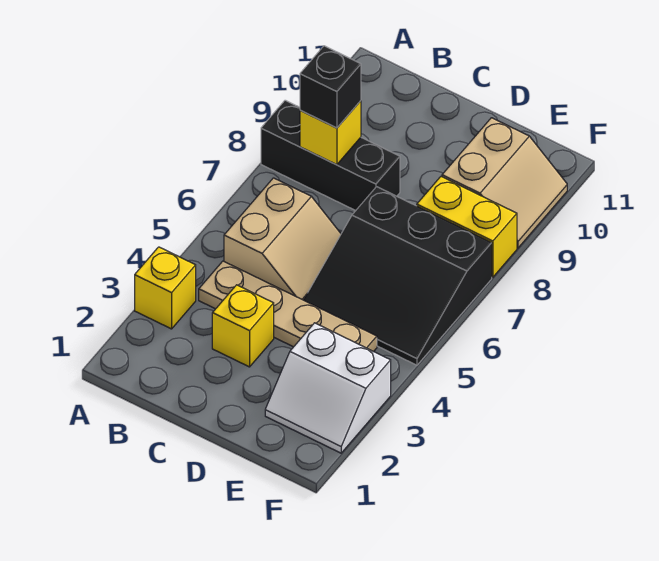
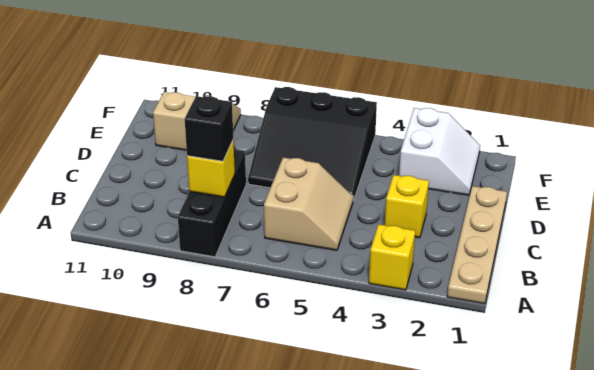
tan 1x4 plate [199,261,377,352] -> tan 1x4 plate moved to [447,186,507,304]
tan 2x2 slope [224,178,341,300] -> tan 2x2 slope turned to [264,157,353,250]
black 3x3 slope [304,187,492,365] -> black 3x3 slope turned to [248,87,377,201]
yellow 1x2 brick [417,177,517,277] -> none

